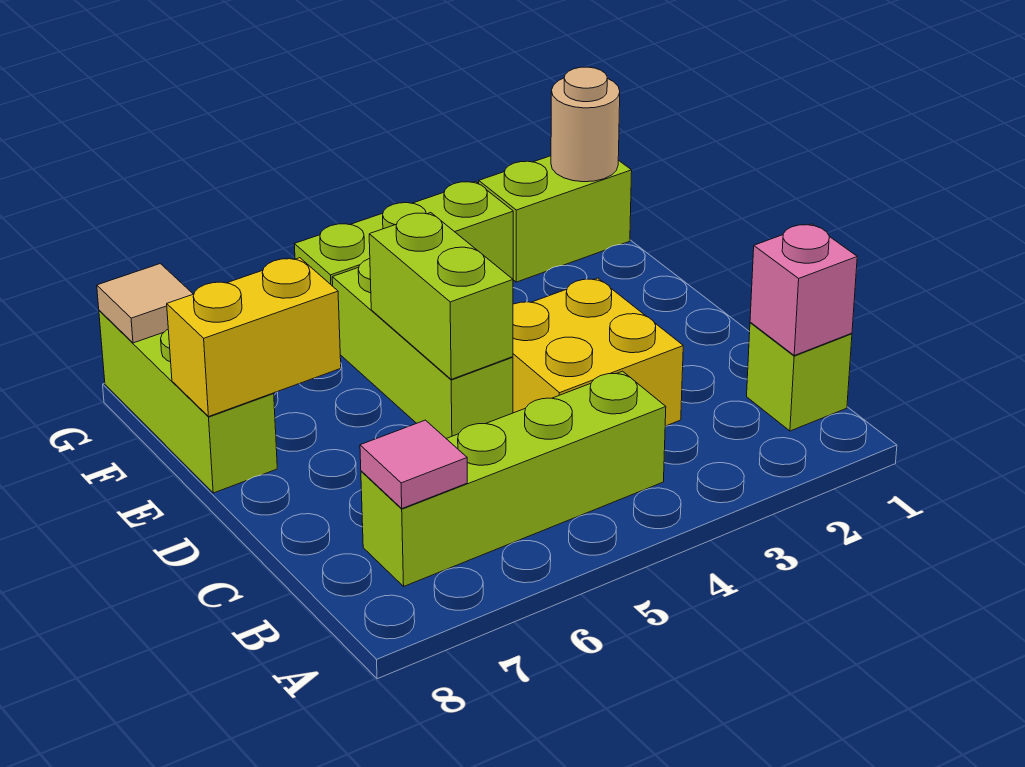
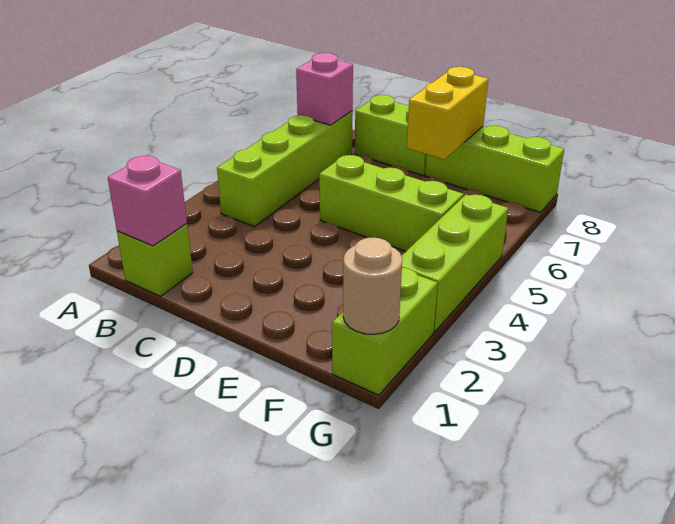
pink 1x1 tile [360,420,467,508] -> pink 1x1 brick [296,53,353,125]
yellow 2x2 brick [513,278,683,426] -> none
lime 1x2 brick [369,213,513,379] -> lime 1x2 brick moved to [355,95,427,175]
tan 1x1 tile [97,264,193,343] -> none

